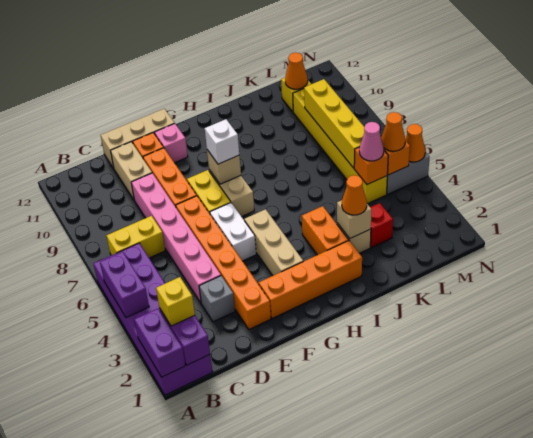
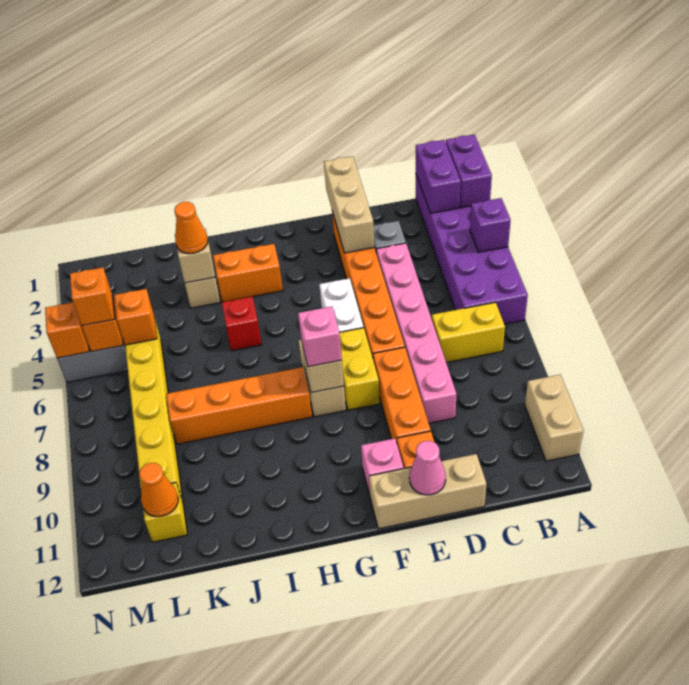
purple 1x2 brick [100,252,149,318] -> purple 1x1 brick [470,198,511,252]
yellow 1x1 brick [156,277,195,326] -> none
tan 1x2 brick [111,142,152,199] -> tan 1x2 brick moved to [525,375,583,461]
orange 1x4 brick [259,241,362,319] -> orange 1x4 brick moved to [166,367,312,444]
tan 1x3 brick [244,209,303,276] -> tan 1x3 brick moved to [324,156,374,253]
white 1x1 brick [205,119,239,164] -> pink 1x1 brick [298,306,342,367]
orange 1x2 brick [302,206,349,255] -> orange 1x2 brick turned to [213,244,283,302]
red 1x1 brick [370,203,393,248] -> red 1x1 brick moved to [222,297,262,351]
pink 1x1 cone [359,122,384,161] -> pink 1x1 cone moved to [409,441,446,495]
yellow 1x4 brick [304,79,365,168] -> none
orange 1x1 cone [381,112,405,151] -> orange 1x1 brick [70,267,115,326]
orange 1x1 cone [405,124,425,162] -> orange 1x1 brick [45,303,89,358]

